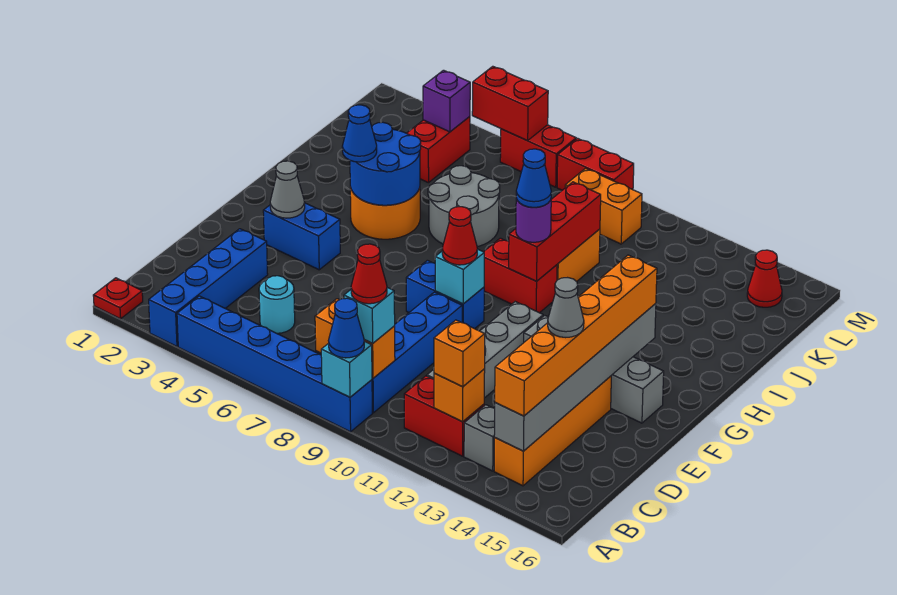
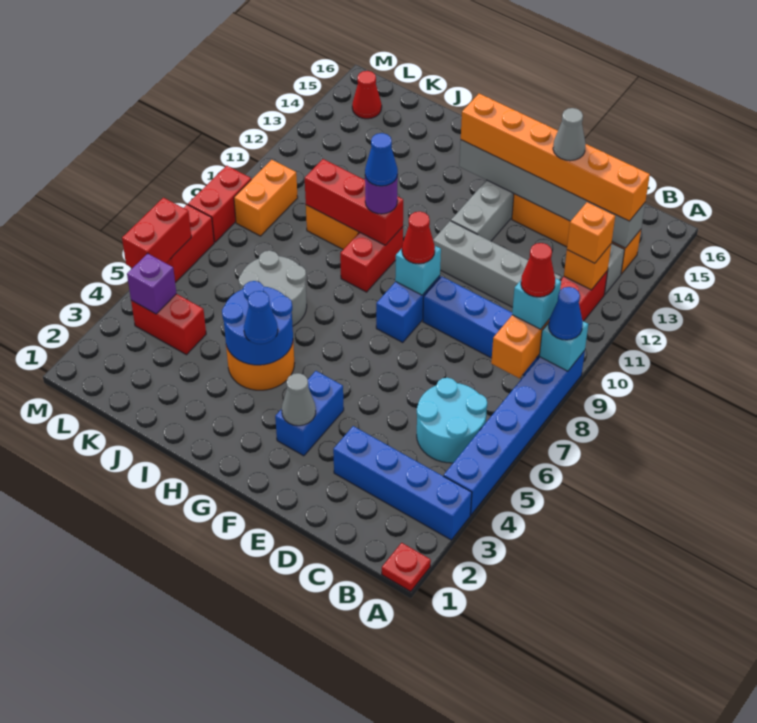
cyan 1x1 round brick [259,276,295,333] -> cyan 2x2 round brick [417,378,487,463]

